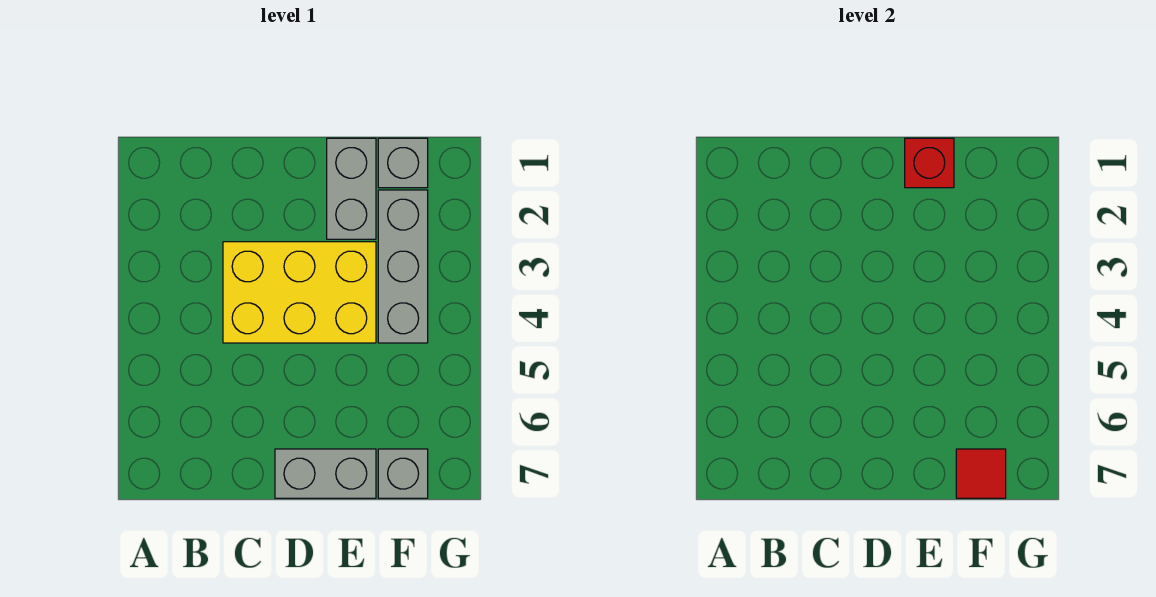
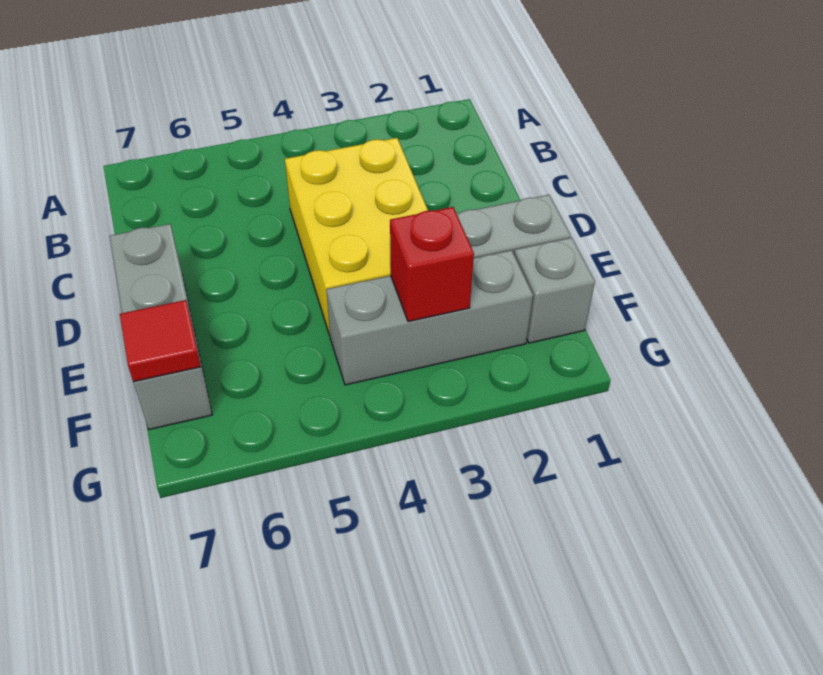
red 1x1 brick [905,138,954,188] -> red 1x1 brick moved to [390,207,474,322]

